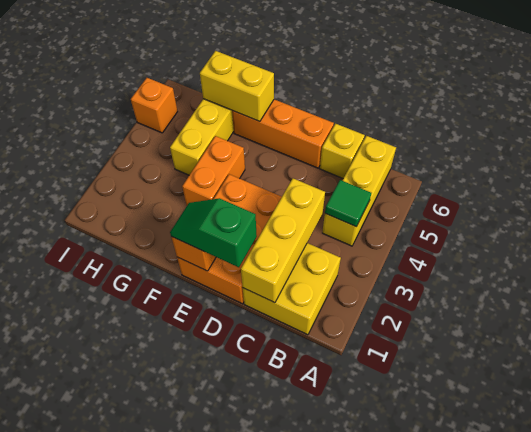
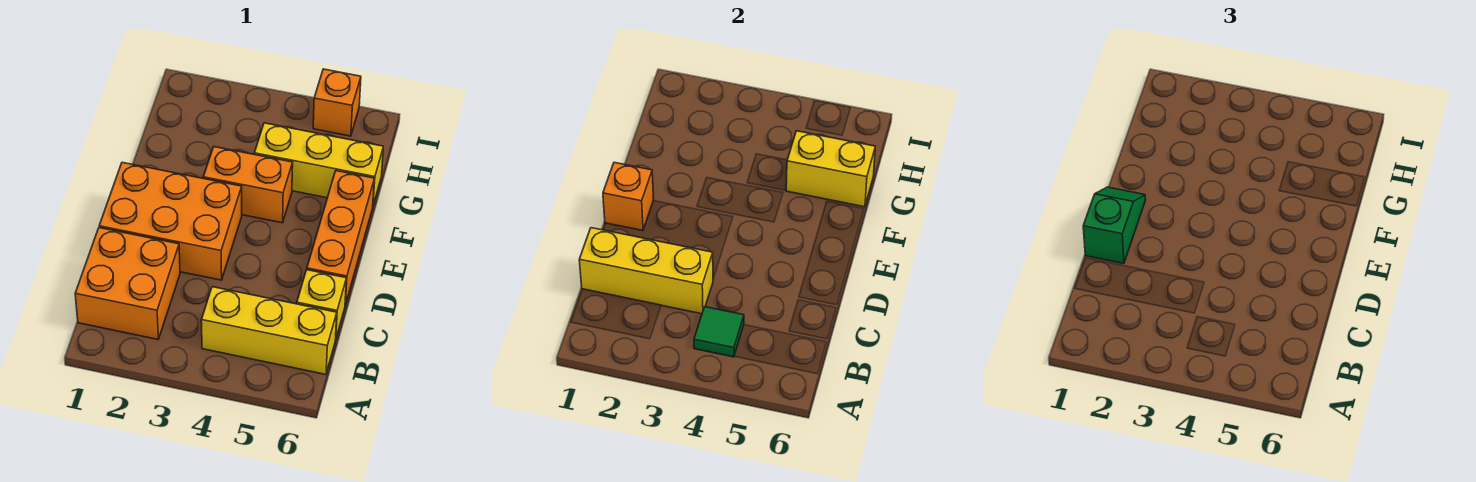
yellow 2x2 brick [243,243,341,335] -> orange 2x2 brick [75,228,180,339]
yellow 1x2 brick [200,51,274,122] -> yellow 1x2 brick turned to [786,131,875,207]

